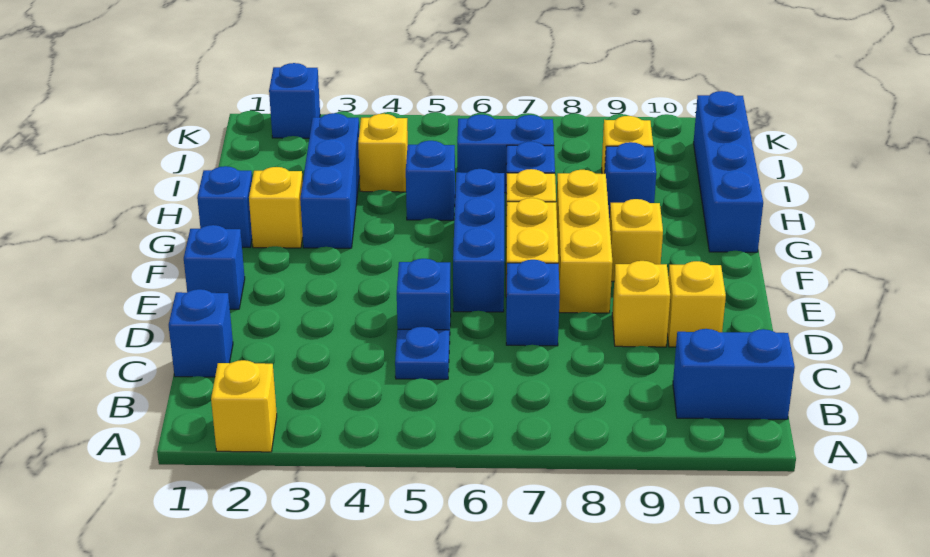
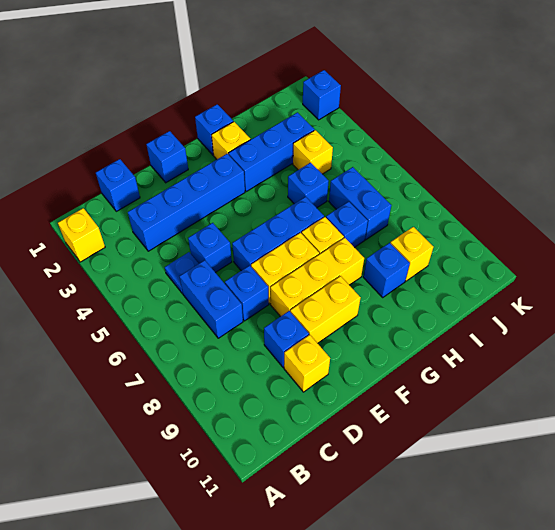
blue 1x2 brick [673,329,795,419] -> blue 1x2 brick moved to [180,260,243,338]
yellow 1x1 brick [612,261,670,347] -> blue 1x1 brick [264,311,309,368]
yellow 1x1 brick [609,199,663,281] -> yellow 1x2 brick [290,276,360,343]
blue 1x4 brick [694,91,763,252] -> blue 1x4 brick moved to [128,154,245,251]

